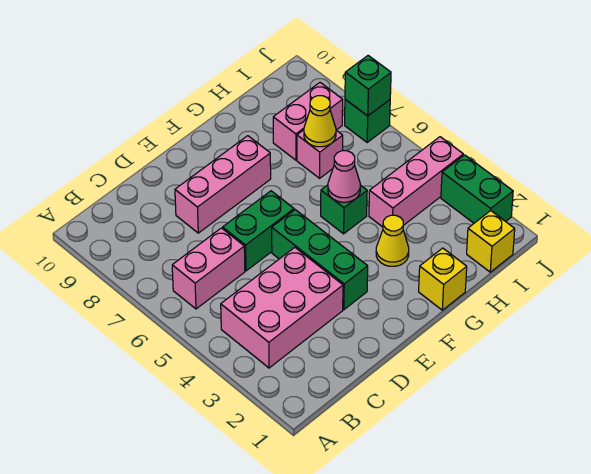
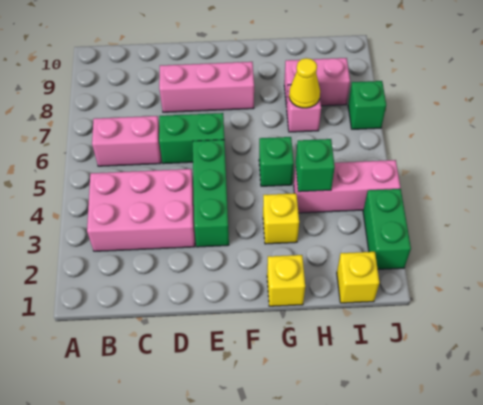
yellow 1x1 cone [376,215,409,266] -> yellow 1x1 brick [263,193,299,244]
pink 1x1 cone [328,151,360,202] -> none
green 1x1 brick [345,56,391,116] -> green 1x1 brick moved to [296,139,335,192]

